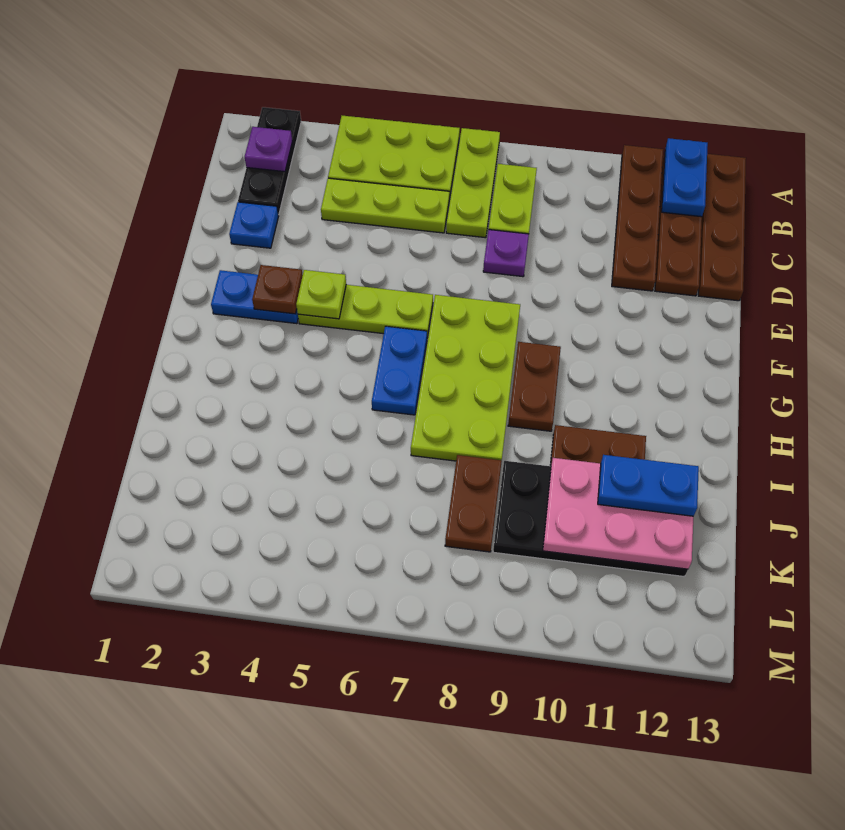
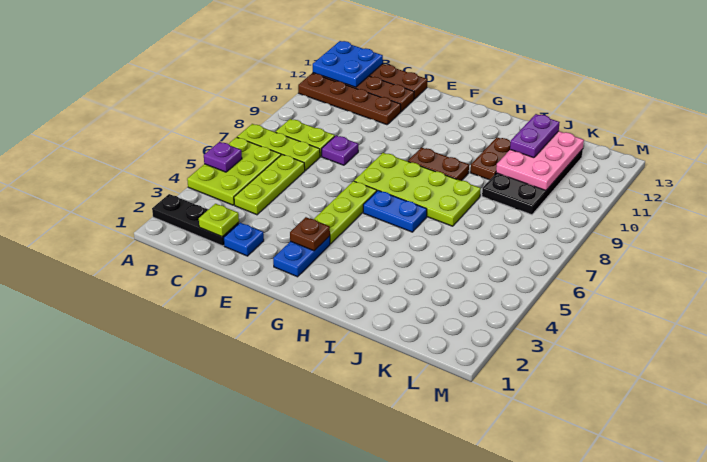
blue 1x2 plate [662,138,708,217] -> blue 2x2 plate [313,41,383,87]
purple 1x1 plate [245,127,292,172] -> purple 1x1 plate moved to [204,142,242,172]
lime 1x1 plate [296,270,346,319] -> lime 1x1 plate moved to [199,204,239,237]
brown 1x2 plate [445,455,502,552] -> none
blue 1x2 plate [598,455,699,516] -> purple 1x2 plate [510,114,560,158]

